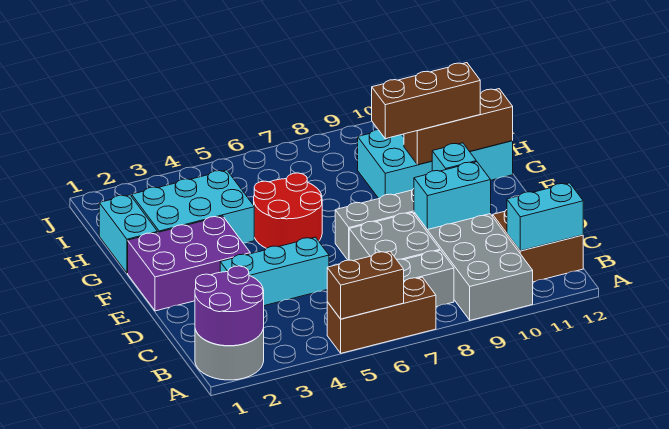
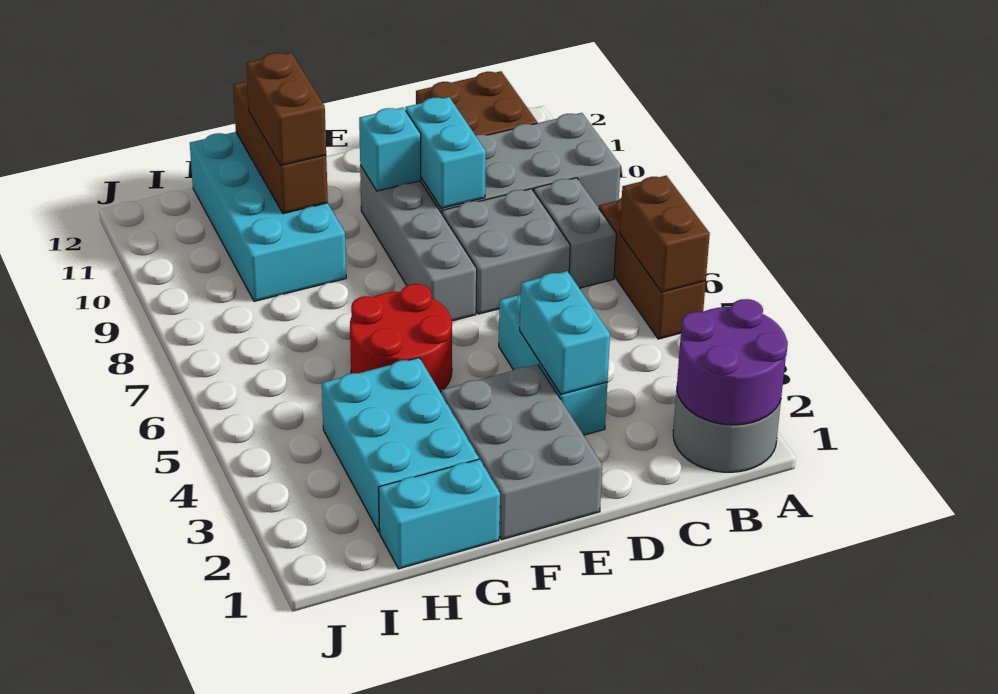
cyan 1x2 brick [507,183,583,251] -> cyan 1x2 brick moved to [520,271,610,394]
purple 2x3 brick [128,216,250,311] -> grey 2x3 brick [441,364,602,539]
brown 1x3 brick [372,63,480,139] -> brown 1x2 brick [246,53,326,166]

